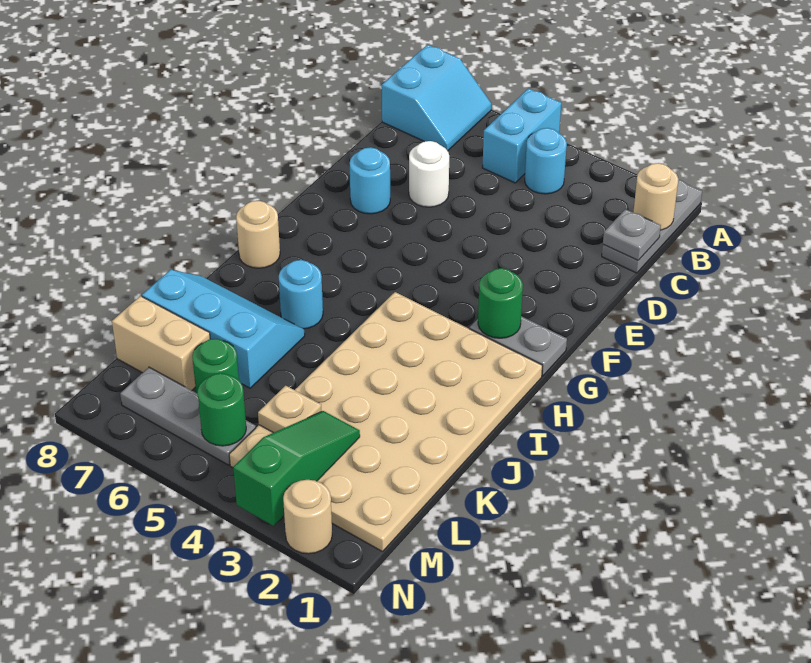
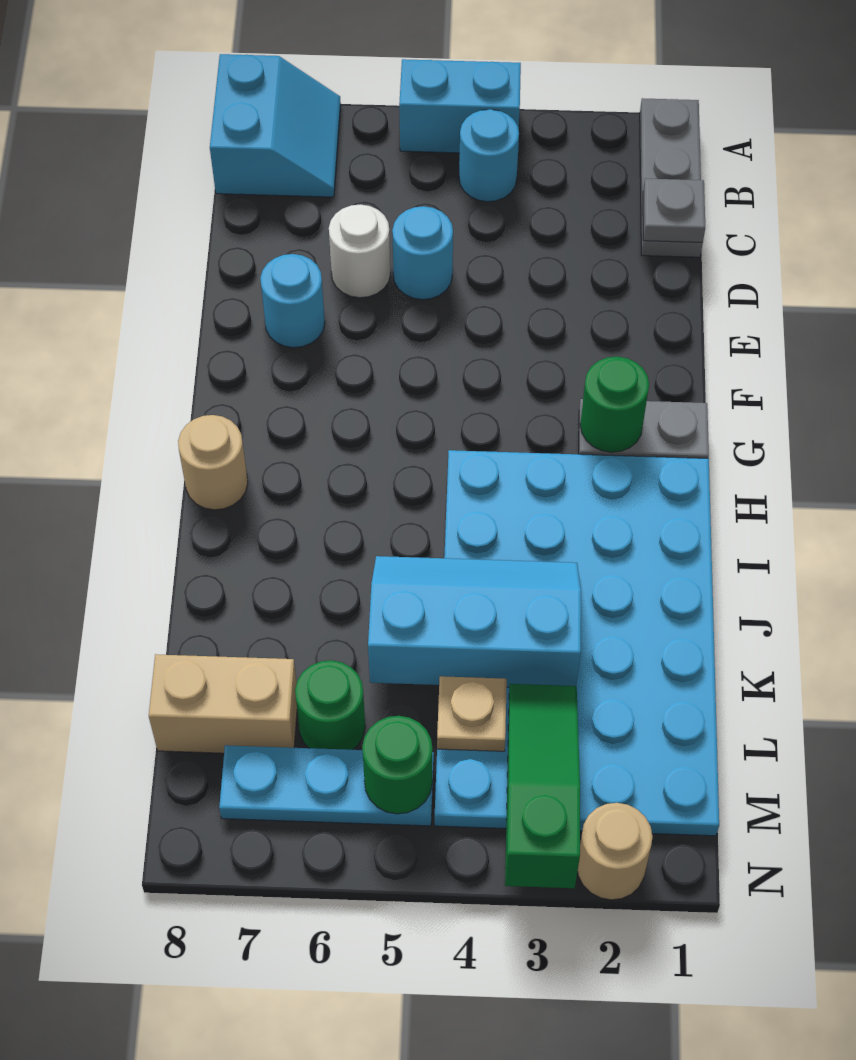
cyan 1x2 brick [482,88,561,183] -> cyan 1x2 brick turned to [399,59,521,153]
tan 1x1 round brick [633,163,678,230] -> none
tan 4x6 plate [229,292,542,552] -> cyan 4x6 plate [435,450,719,836]
cyan 1x1 round brick [279,260,323,329] -> cyan 1x1 round brick moved to [392,206,453,300]
cyan 2x3 slope [142,270,305,388] -> cyan 2x3 slope moved to [368,556,581,687]
grey 1x3 plate [120,367,256,465] -> cyan 1x3 plate [219,745,434,826]

